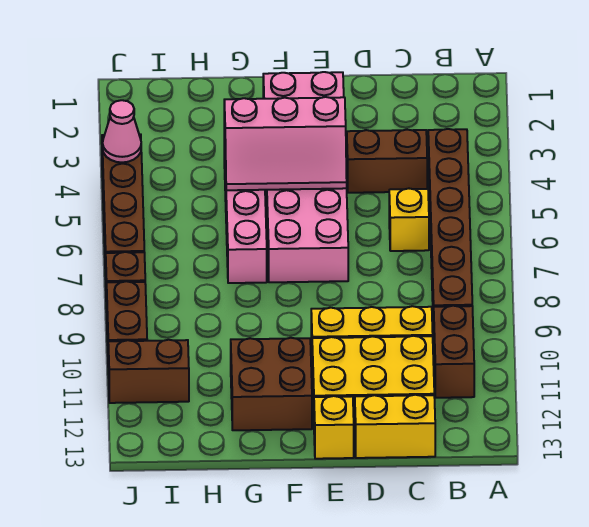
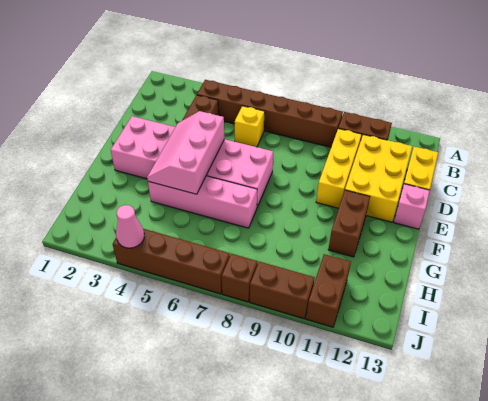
pink 2x3 slope [224,97,347,190] -> pink 2x3 slope turned to [147,111,224,194]
yellow 1x1 brick [314,396,354,459] -> pink 1x1 brick [394,184,430,229]
brown 2x2 brick [231,338,312,430] -> brown 1x2 brick [328,190,370,257]

